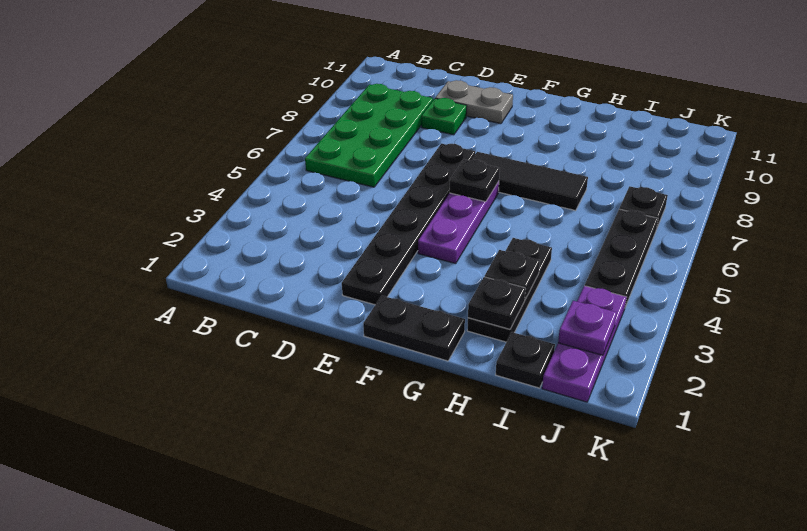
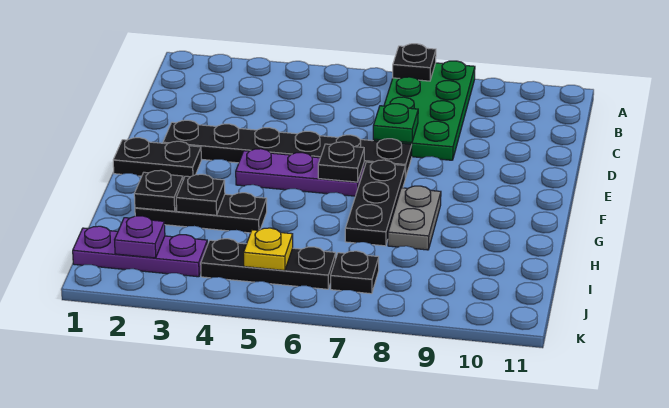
green 2x4 plate [305,84,433,187] -> green 2x4 plate turned to [373,61,475,160]
green 1x1 plate [421,98,467,135] -> green 1x1 plate moved to [373,104,418,143]
grey 1x2 plate [435,80,513,124] -> grey 1x2 plate moved to [388,186,441,250]
black 1x2 plate [363,296,465,361] -> black 1x2 plate turned to [113,138,201,180]
black 1x3 tile [472,152,588,211] -> black 1x3 plate [345,160,406,246]
black 1x1 plate [496,332,555,388] -> black 1x1 plate moved to [393,44,436,81]
none -> yellow 1x1 plate [244,228,293,271]

